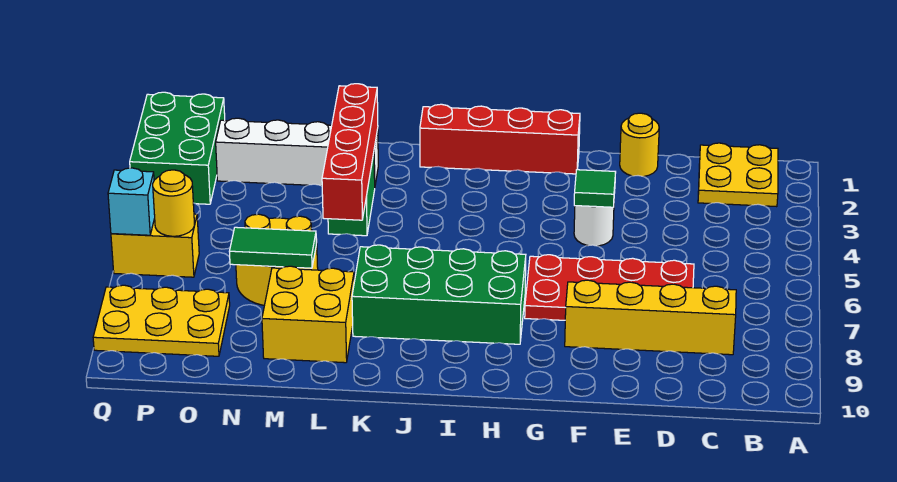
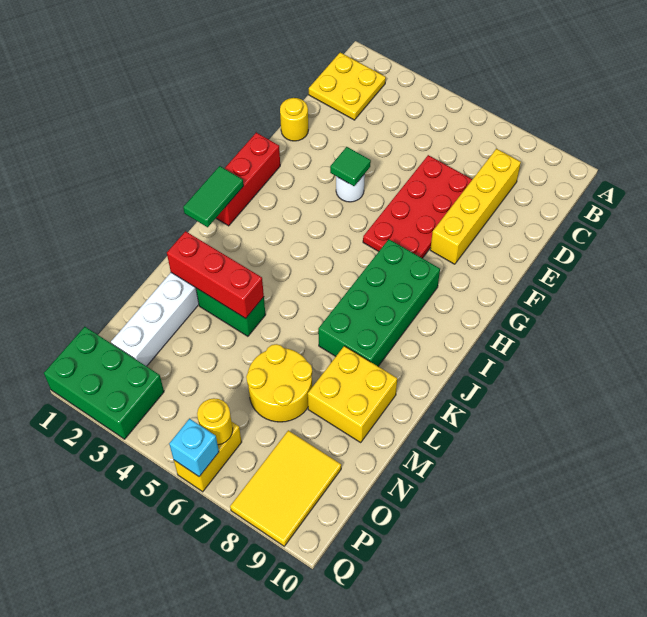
red 1x4 brick [420,104,580,174] -> red 1x3 brick [216,133,280,226]
red 1x4 brick [322,84,378,220] -> red 1x3 brick [167,231,264,318]
green 1x2 tile [229,227,316,268] -> green 1x2 tile moved to [183,166,244,227]
yellow 2x3 plate [93,285,230,356] -> yellow 2x3 tile [230,430,341,546]

